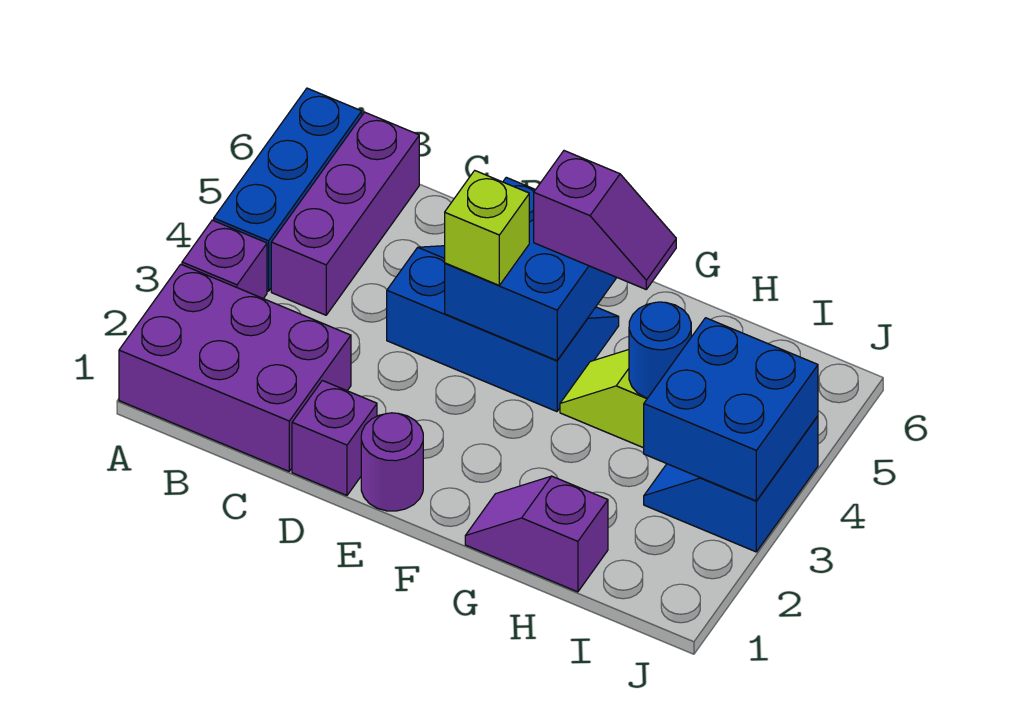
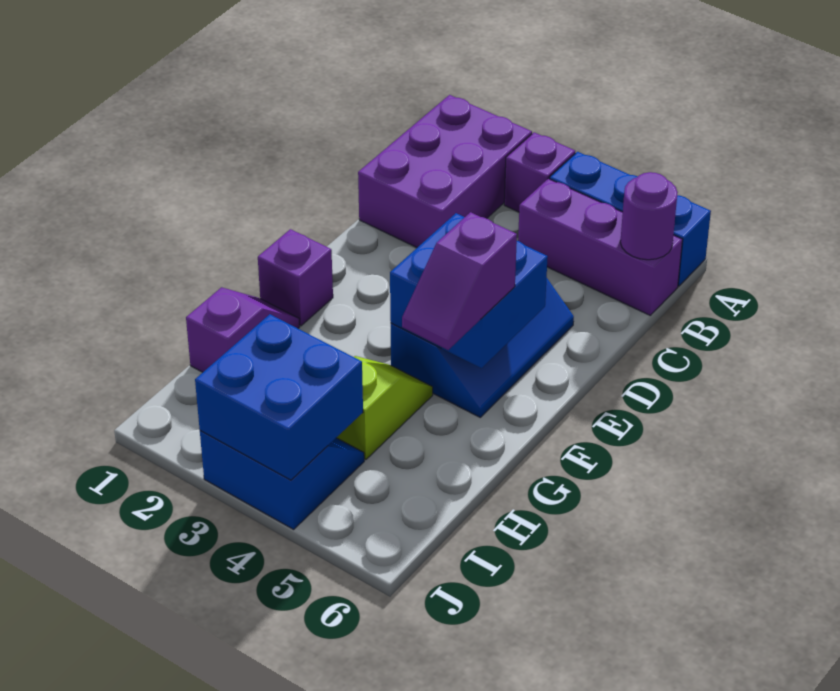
purple 1x1 brick [292,381,377,495] -> purple 1x1 brick moved to [258,229,333,326]
purple 1x1 round brick [361,413,423,511] -> purple 1x1 round brick moved to [620,172,678,260]
lime 1x1 brick [445,171,529,285] -> none
blue 1x1 round brick [629,302,691,398] -> none

